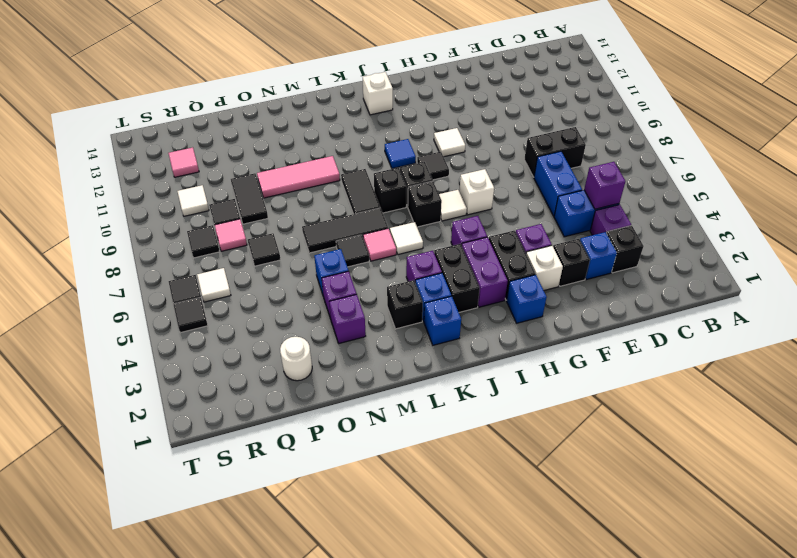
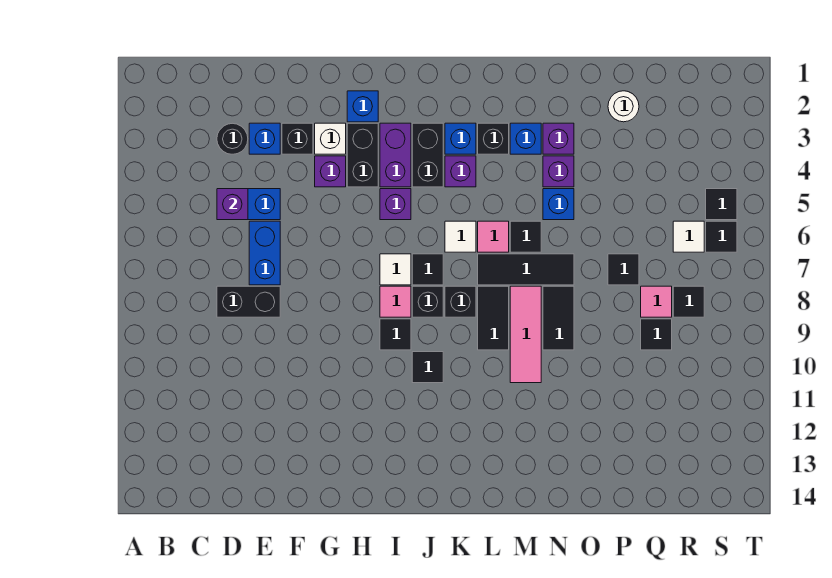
black 1x1 brick [606,226,644,273] -> black 1x1 round brick [217,123,248,154]
purple 1x1 brick [590,205,631,235] -> none
white 1x1 brick [459,169,494,215] -> none
white 1x1 tile [434,128,465,157] -> none
black 1x1 brick [408,181,442,227] -> black 1x1 tile [412,254,443,285]
blue 1x1 tile [385,139,416,169] -> black 1x1 tile [412,352,443,383]
white 1x1 brick [363,72,393,115] -> none
blue 1x1 brick [424,296,461,345] -> blue 1x1 brick moved to [510,123,541,154]
pink 1x3 tile [257,156,340,198] -> pink 1x3 tile turned to [510,286,541,383]
black 1x2 tile [231,173,268,224] -> black 1x2 tile moved to [543,286,574,350]
white 1x1 tile [177,185,209,216] -> none
pink 1x1 tile [168,147,199,177] -> pink 1x1 tile moved to [380,286,411,317]

